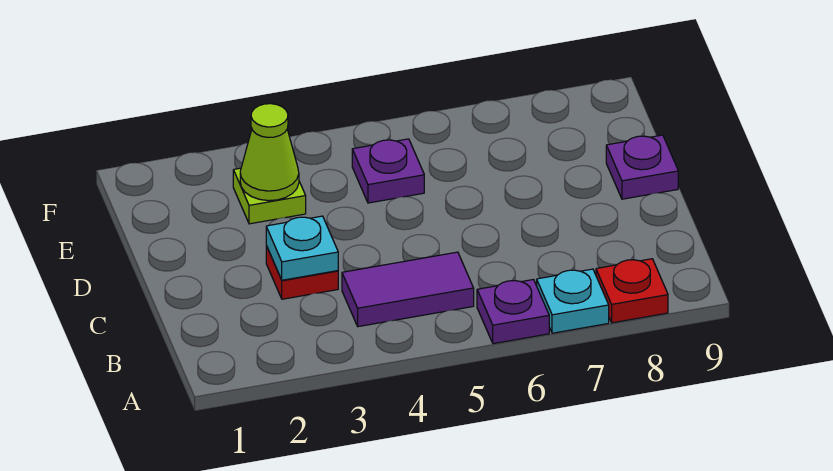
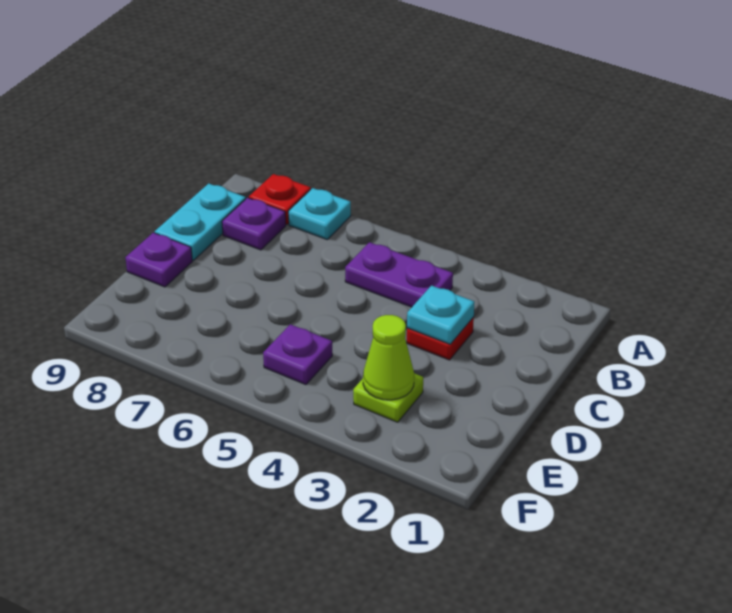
purple 1x1 plate [477,280,549,344] -> purple 1x1 plate moved to [222,198,286,250]
purple 1x2 tile [342,252,474,327] -> purple 1x2 plate [345,242,453,307]
none -> cyan 1x2 plate [155,183,246,260]

